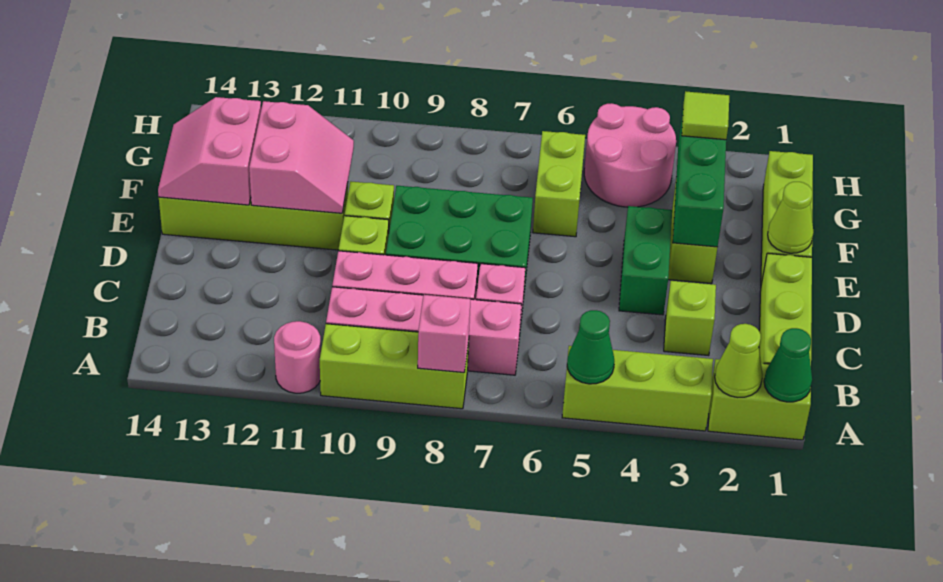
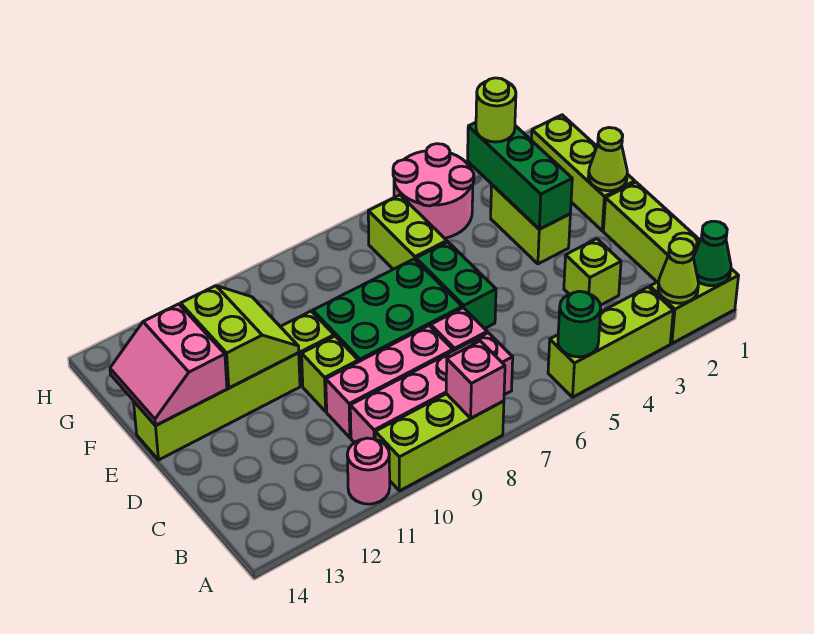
green 1x1 cone [567,310,614,384] -> green 1x1 round brick [558,291,601,357]
green 1x2 brick [619,206,672,315] -> green 1x2 brick moved to [416,242,496,329]
pink 2x2 slope [249,101,354,213] -> lime 2x2 slope [181,286,299,388]
lime 1x1 tile [682,91,729,140] -> lime 1x1 round brick [476,78,516,142]

